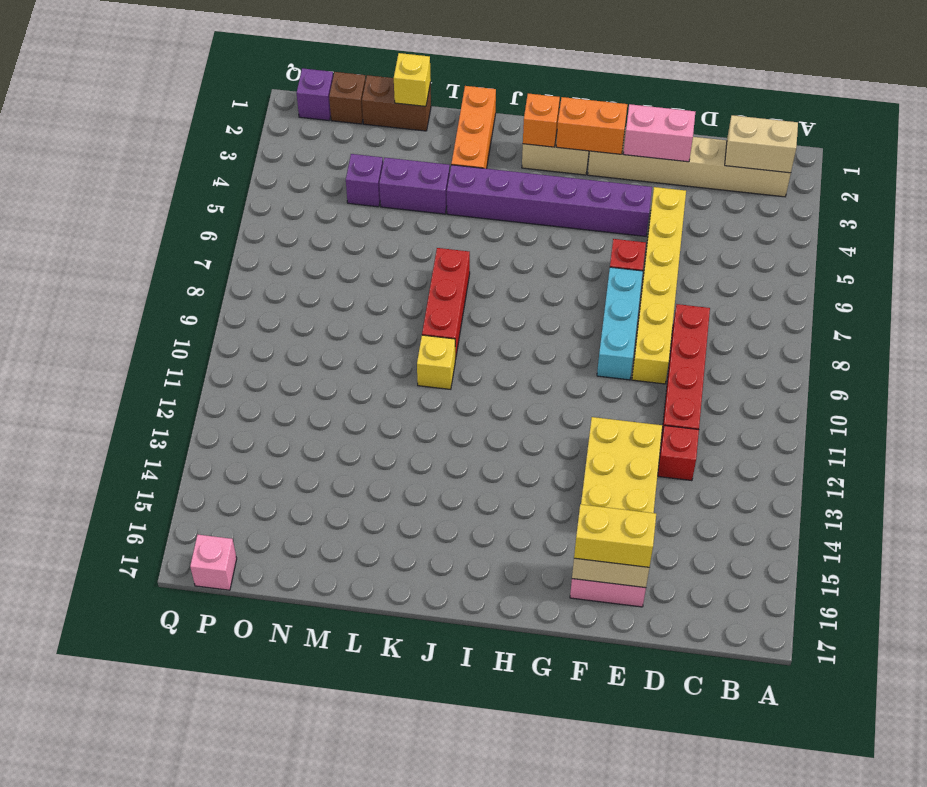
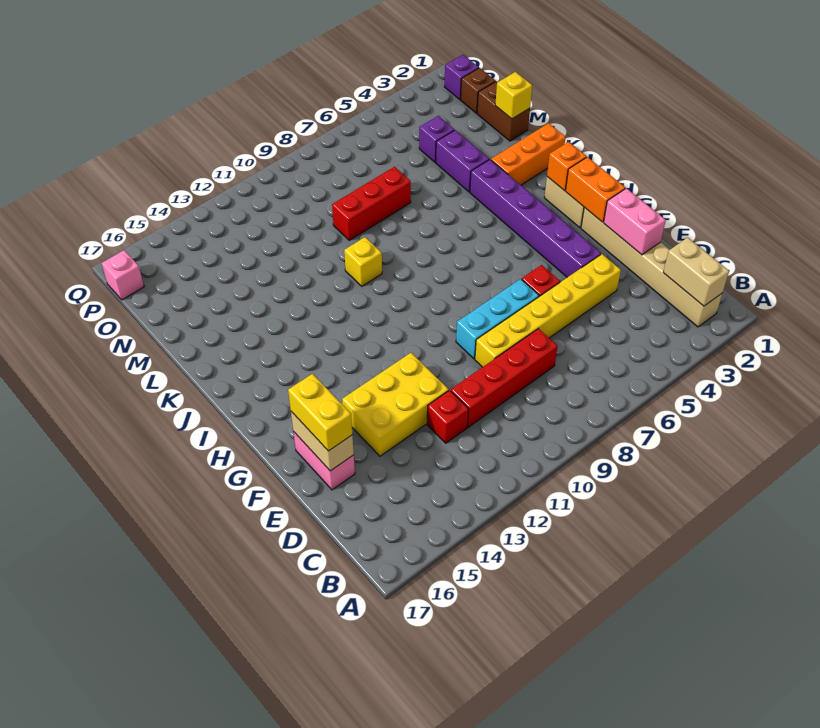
red 1x3 brick [422,248,470,359] -> red 1x3 brick moved to [332,167,411,240]

